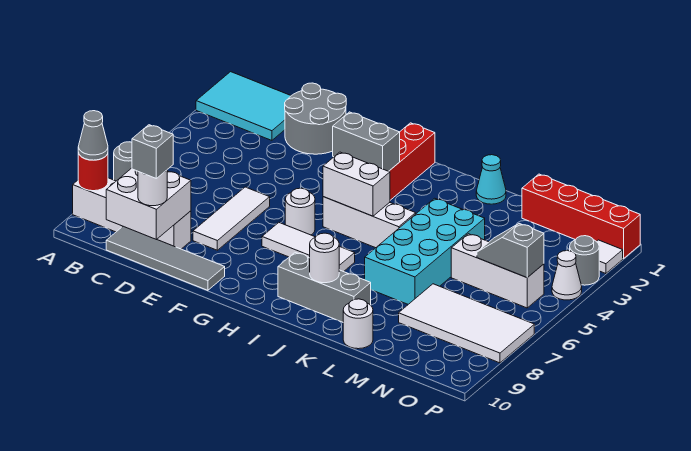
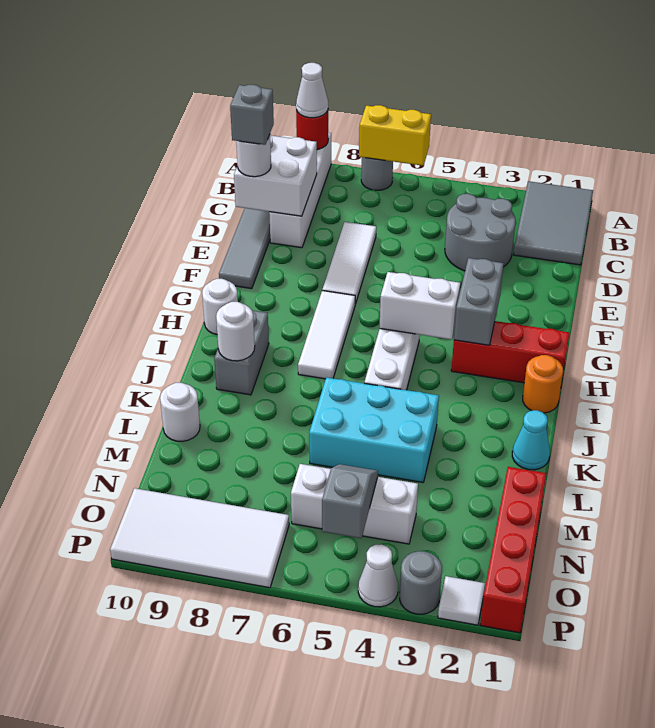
cyan 2x3 tile [196,72,291,140] -> grey 2x3 tile [514,181,593,265]
none -> yellow 1x2 brick [359,105,431,166]
grey 1x1 cone [78,111,108,160] -> white 1x1 cone [296,63,328,118]
grey 2x2 round brick [285,83,346,154] -> grey 2x2 round brick moved to [445,194,516,271]
white 1x3 tile [193,187,270,250] -> white 1x3 tile turned to [322,222,376,304]
white 1x1 round brick [285,188,315,235] -> white 1x1 round brick moved to [202,279,238,334]
white 1x2 brick [323,152,390,216] -> white 1x2 brick turned to [380,272,460,340]
none -> orange 1x1 round brick [523,355,563,413]
grey 1x3 brick [278,253,371,322] -> grey 1x2 brick [214,310,269,395]
cyan 2x4 brick [365,198,485,304] -> cyan 2x3 brick [309,377,439,482]
white 1x3 brick [451,234,544,308] -> white 1x3 brick turned to [291,464,418,544]
white 2x4 tile [399,284,534,363] -> white 2x4 tile turned to [110,488,289,588]

